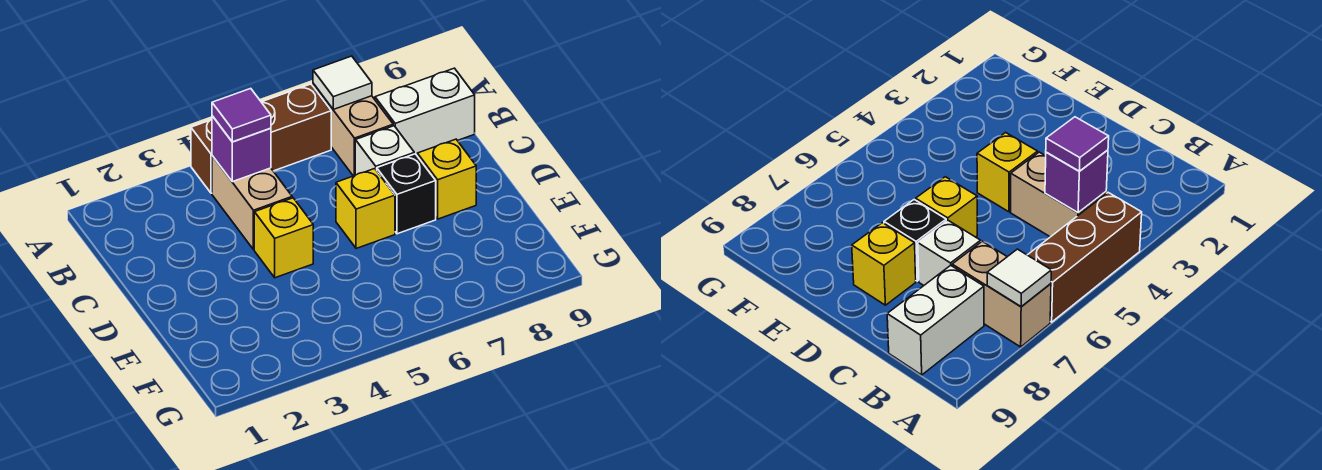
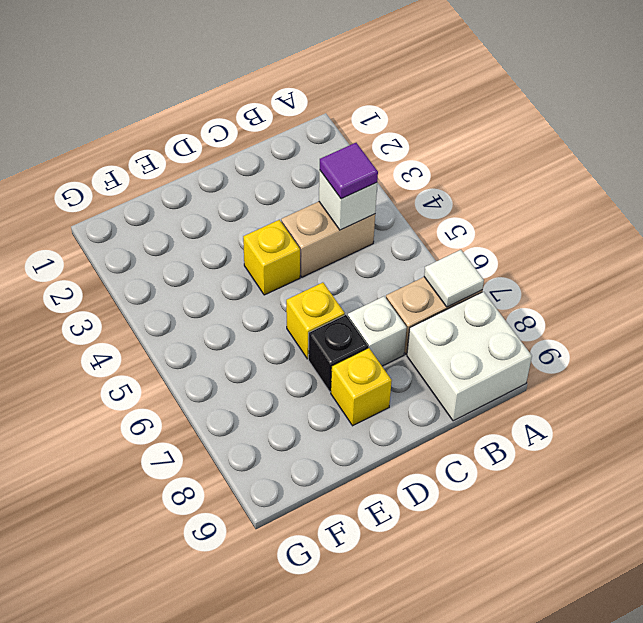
brown 1x3 brick [191,84,331,193] -> none
purple 1x1 brick [212,116,271,182] -> white 1x1 brick [319,170,377,230]
white 1x2 brick [375,68,475,155] -> white 2x2 brick [407,292,532,421]

